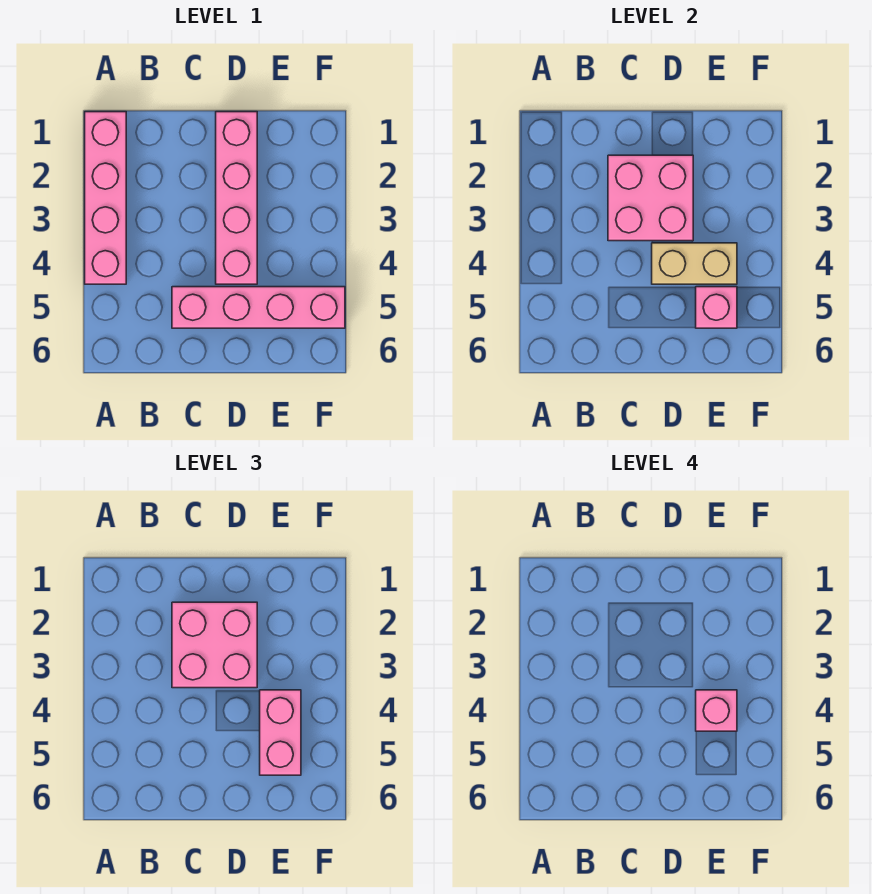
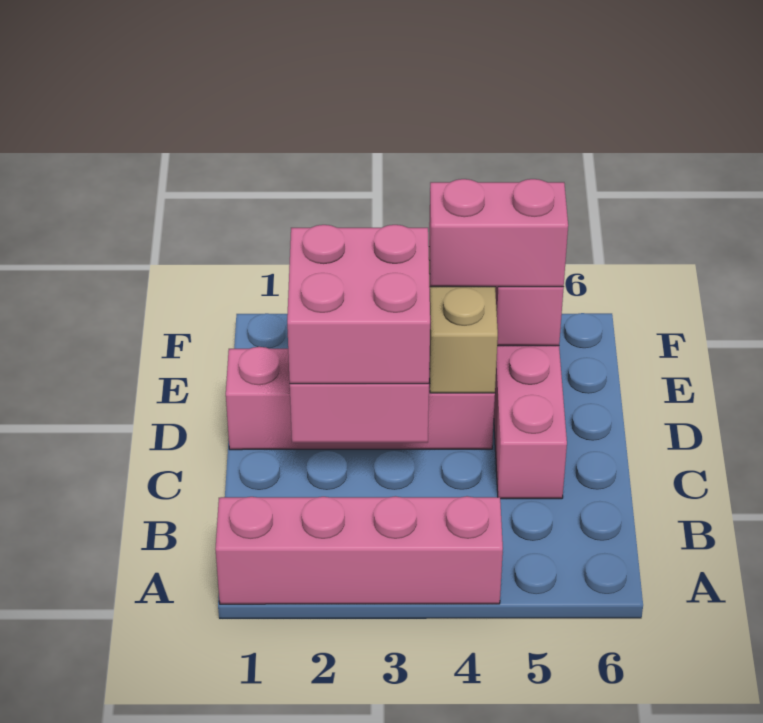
pink 1x1 brick [696,690,737,731] -> none

